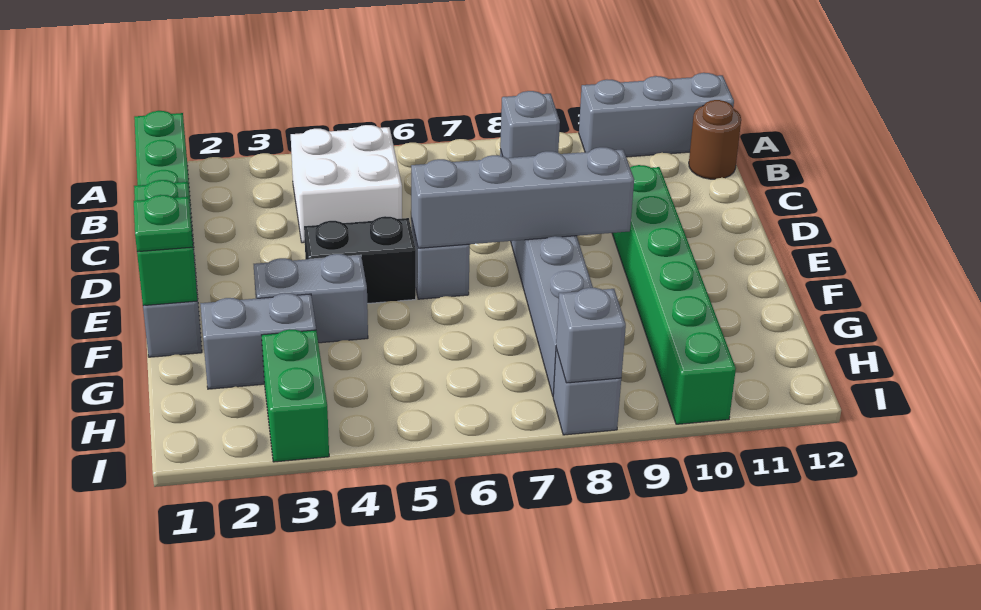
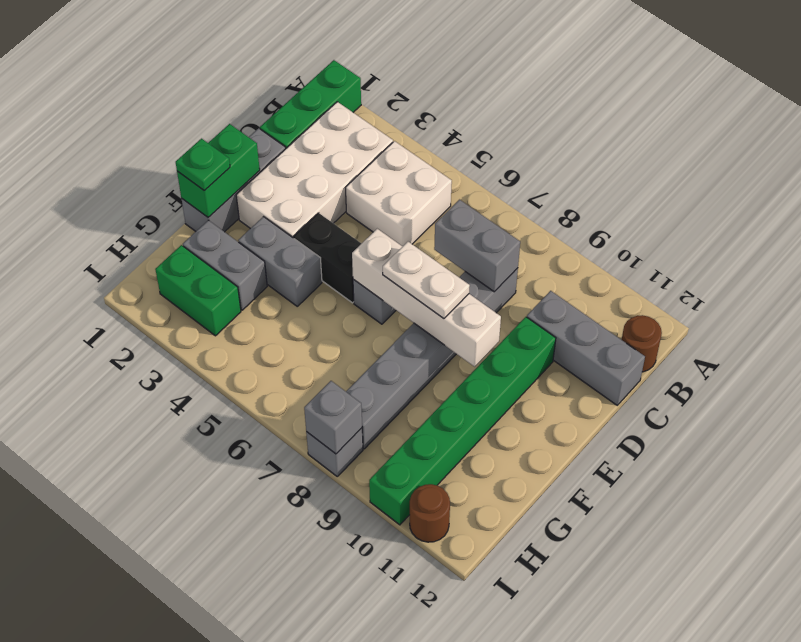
grey 1x3 brick [579,73,734,157] -> grey 1x3 brick moved to [527,291,645,405]
none -> white 2x4 brick [236,102,393,238]
grey 1x1 brick [500,91,560,158] -> grey 1x2 brick [434,200,520,292]
grey 1x4 brick [411,147,634,248] -> white 1x4 brick [352,229,501,367]
none -> white 1x2 plate [383,242,470,319]
green 1x2 brick [262,329,329,462] -> green 1x2 brick turned to [155,245,241,336]
none -> brown 1x1 round brick [410,484,450,542]

